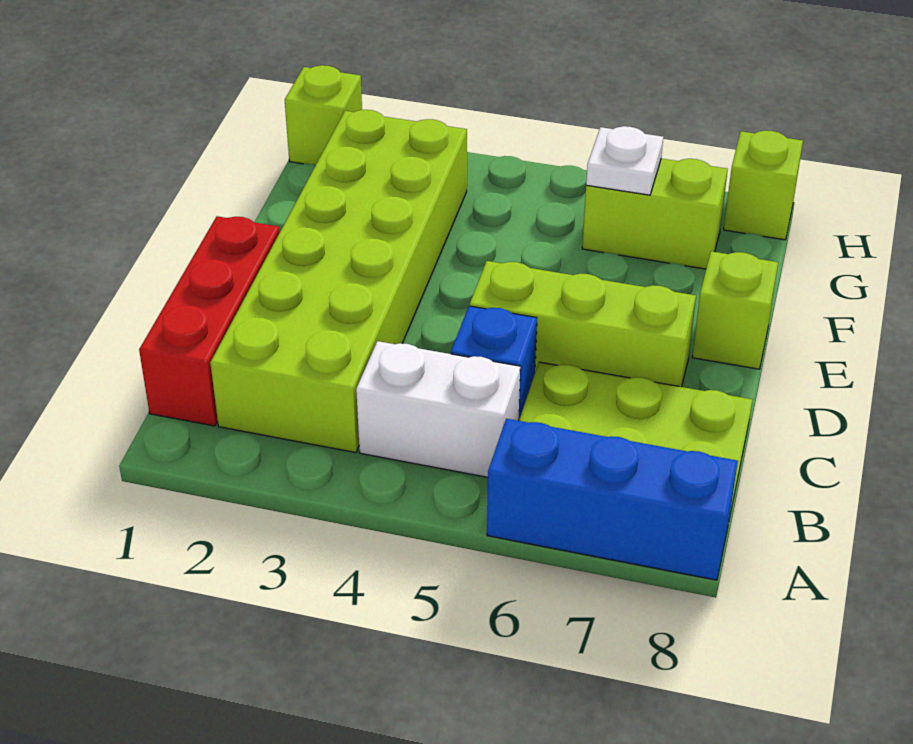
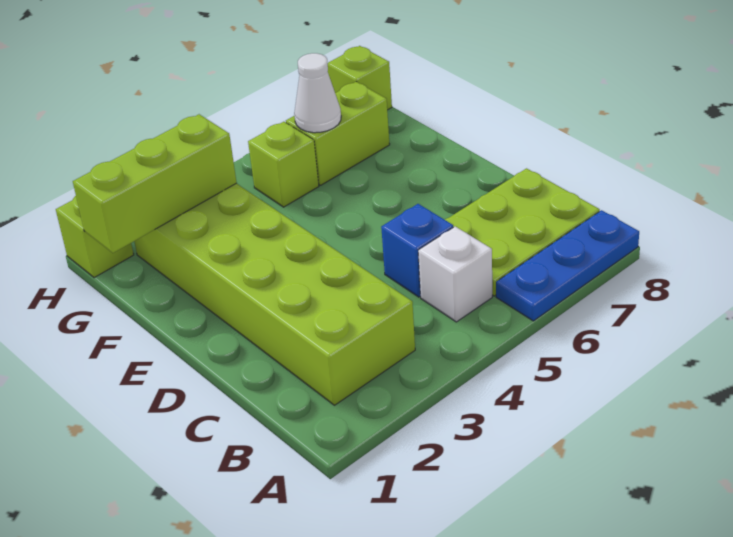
blue 1x3 brick [487,419,738,580] -> blue 1x3 plate [496,210,639,321]
red 1x3 brick [139,216,280,426] -> none
white 1x2 brick [356,341,520,477] -> white 1x1 brick [418,226,492,322]
lime 1x3 brick [470,261,696,387] -> lime 1x3 brick moved to [73,114,237,253]
lime 1x1 brick [692,251,778,369] -> lime 1x1 brick moved to [248,122,319,207]
white 1x1 plate [586,126,663,195] -> white 1x1 cone [294,53,341,133]

